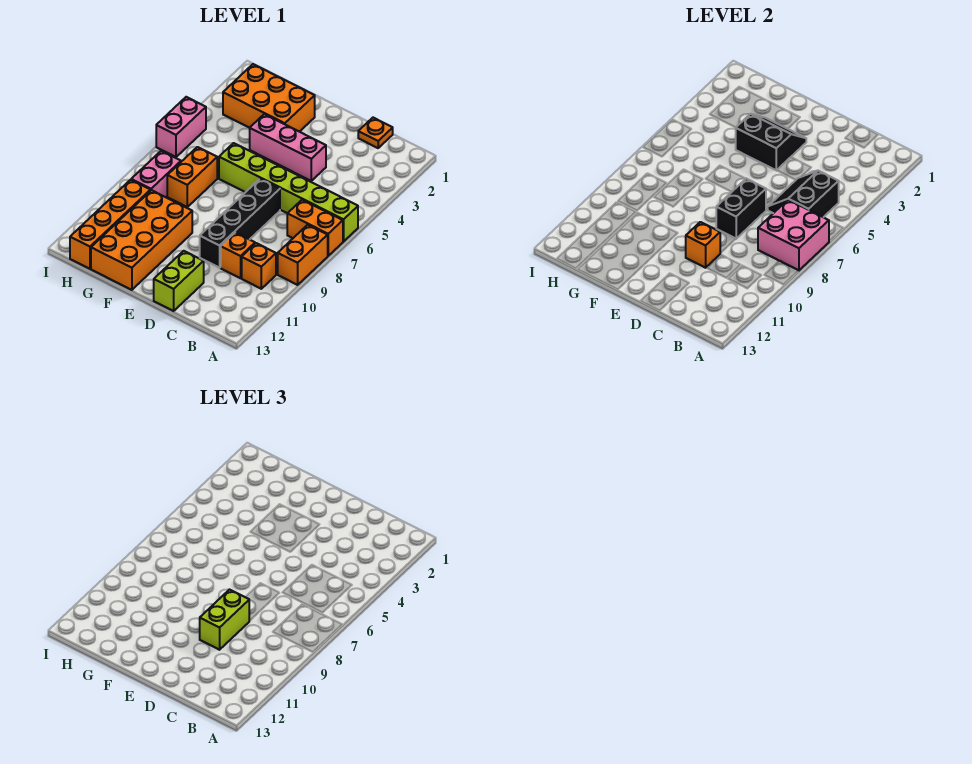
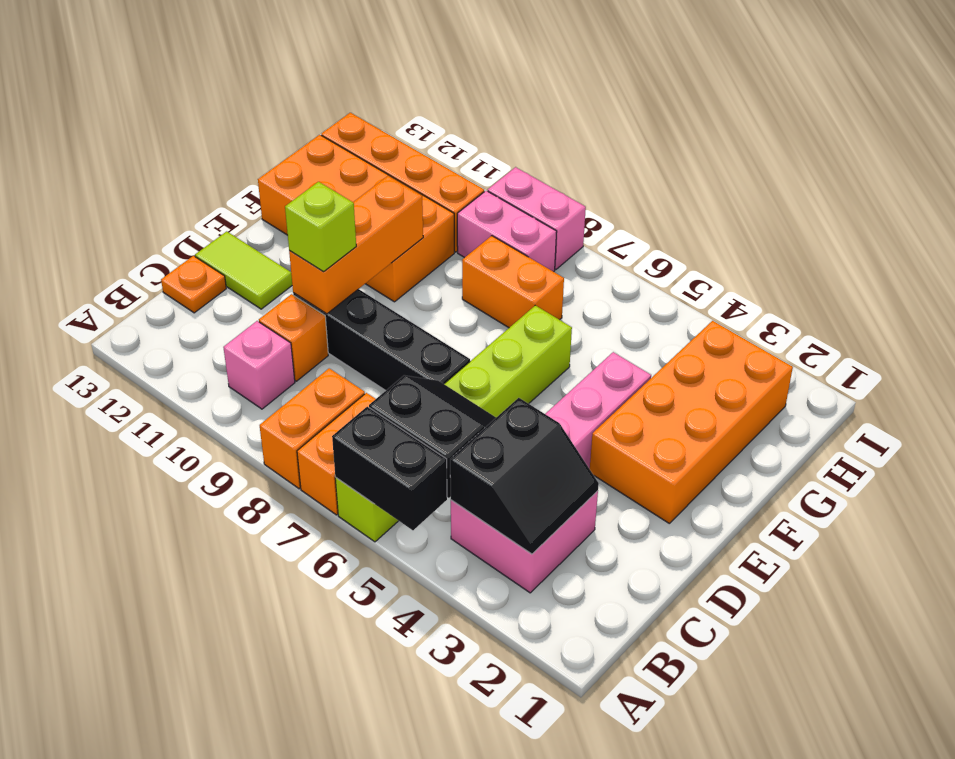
pink 2x2 brick [758,200,829,271] -> pink 2x2 brick moved to [451,491,598,593]
orange 1x2 brick [278,225,328,285] -> orange 1x2 brick turned to [260,368,365,489]
orange 1x1 brick [242,243,276,289] -> pink 1x1 brick [223,321,295,409]
orange 1x1 plate [358,118,393,148] -> orange 1x1 plate moved to [161,256,226,313]
black 1x2 brick [716,179,766,239] -> black 1x2 brick moved to [332,407,447,530]
lime 1x2 brick [200,590,249,650] -> lime 1x1 brick [285,182,356,272]
orange 1x1 brick [686,222,720,268] -> orange 1x3 brick [289,176,423,314]
lime 1x2 brick [154,251,204,311] -> lime 1x2 tile [195,231,292,309]
black 2x2 slope [736,114,806,170] -> black 2x2 slope moved to [450,398,599,554]
orange 2x3 brick [223,64,315,132] -> orange 2x4 brick [590,321,793,523]
pink 1x2 brick [156,97,206,157] -> pink 1x2 brick moved to [488,167,586,270]

